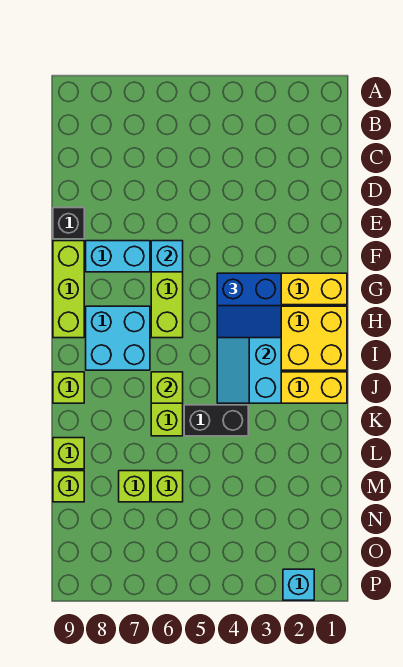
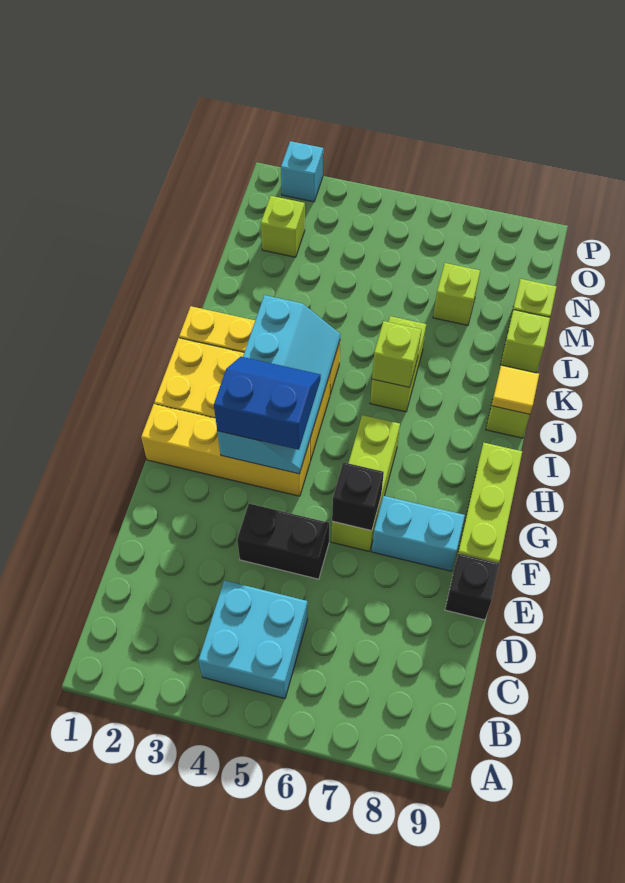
cyan 1x1 brick [151,241,183,272] -> black 1x1 brick [332,462,384,531]
cyan 2x2 brick [86,306,150,370] -> cyan 2x2 brick moved to [199,580,308,699]
none -> yellow 1x1 tile [492,365,539,414]
black 1x2 brick [184,405,248,436] -> black 1x2 brick moved to [237,504,329,579]
lime 1x1 brick [151,471,183,502] -> lime 1x1 brick moved to [261,196,305,257]

